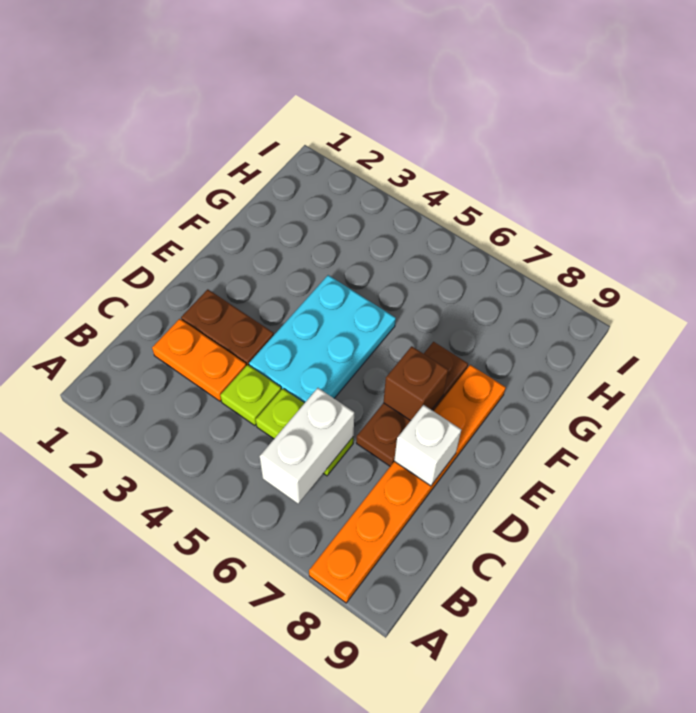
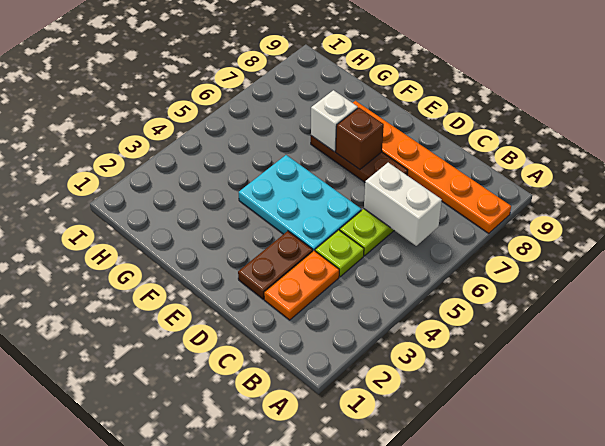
white 1x1 brick [394,405,461,486] -> white 1x1 brick moved to [311,90,358,152]

